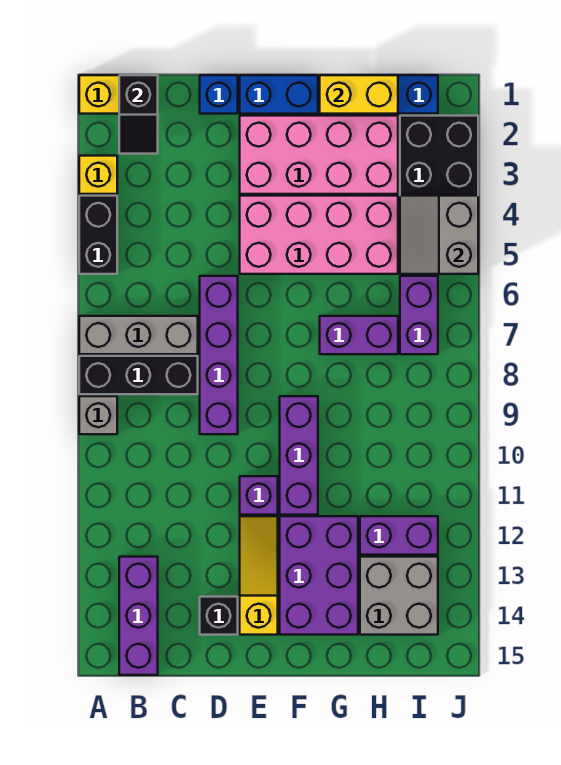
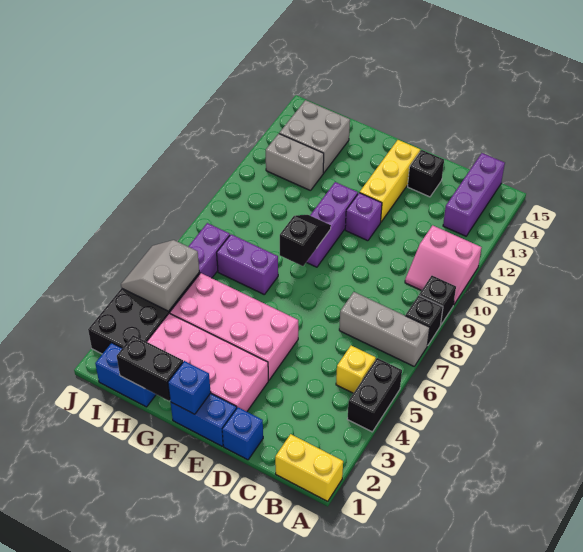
yellow 1x1 brick [79,156,117,194] -> yellow 1x1 brick moved to [336,346,376,393]
black 1x3 brick [79,356,198,394] -> black 1x1 brick [405,295,443,346]
grey 1x1 brick [79,396,117,434] -> black 1x1 brick [419,276,456,325]
none -> pink 2x2 slope [405,225,482,305]
black 1x2 slope [119,75,158,154] -> black 1x2 slope moved to [280,215,331,266]
purple 1x4 brick [200,276,238,434] -> none
yellow 1x3 slope [240,516,278,635] -> yellow 1x3 brick [360,140,420,222]
none -> blue 1x1 brick [168,361,211,414]
purple 2x3 brick [280,516,358,635] -> none
yellow 1x2 brick [320,75,398,114] -> black 1x2 brick [117,335,183,401]
purple 1x2 brick [360,516,438,555] -> grey 1x2 brick [266,134,324,191]
grey 2x2 slope [400,196,478,274] -> grey 2x2 slope turned to [121,240,199,311]

